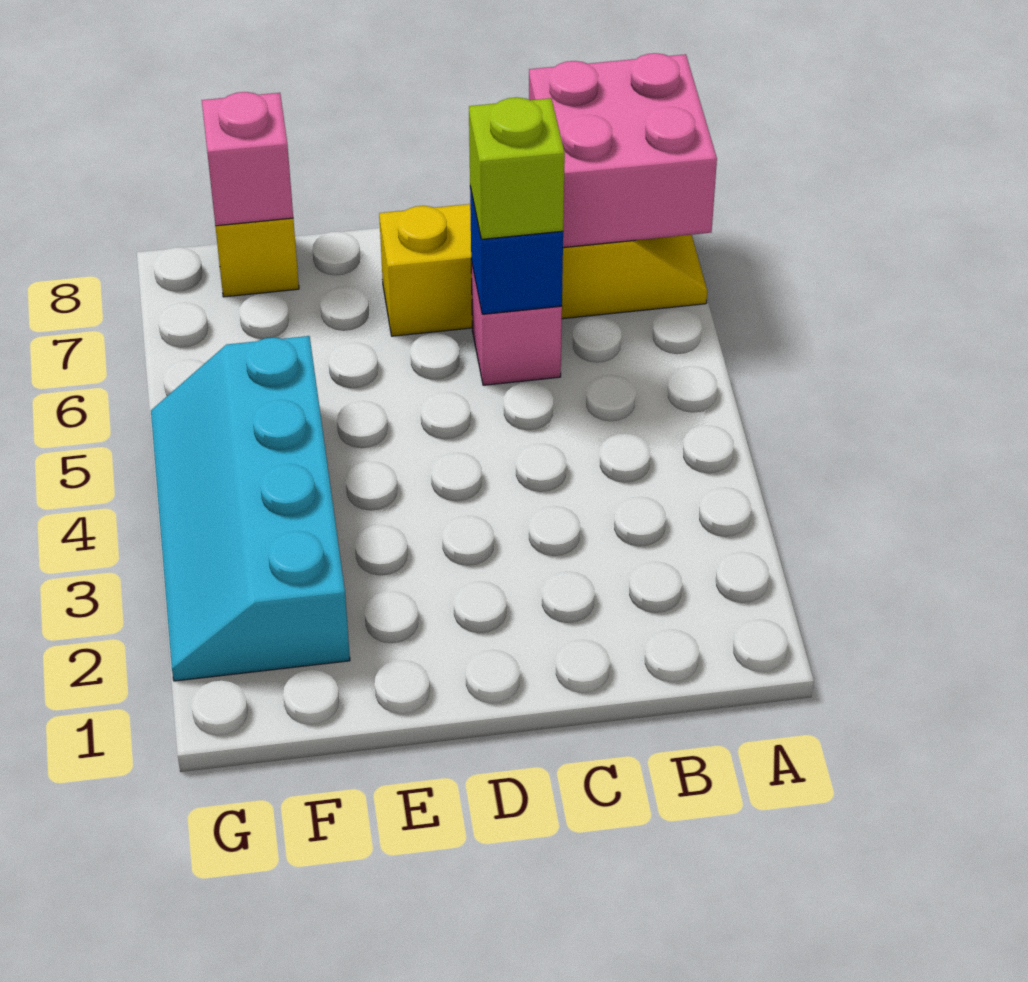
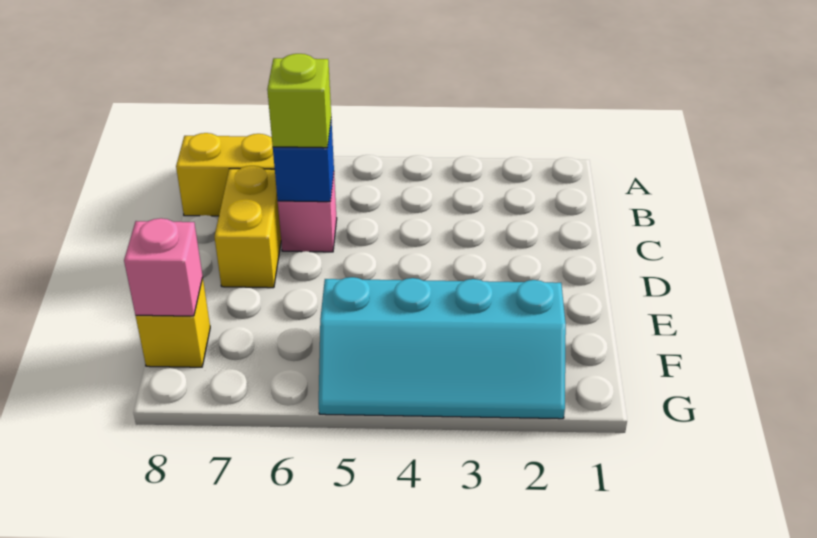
pink 2x2 brick [529,53,717,248] -> none

